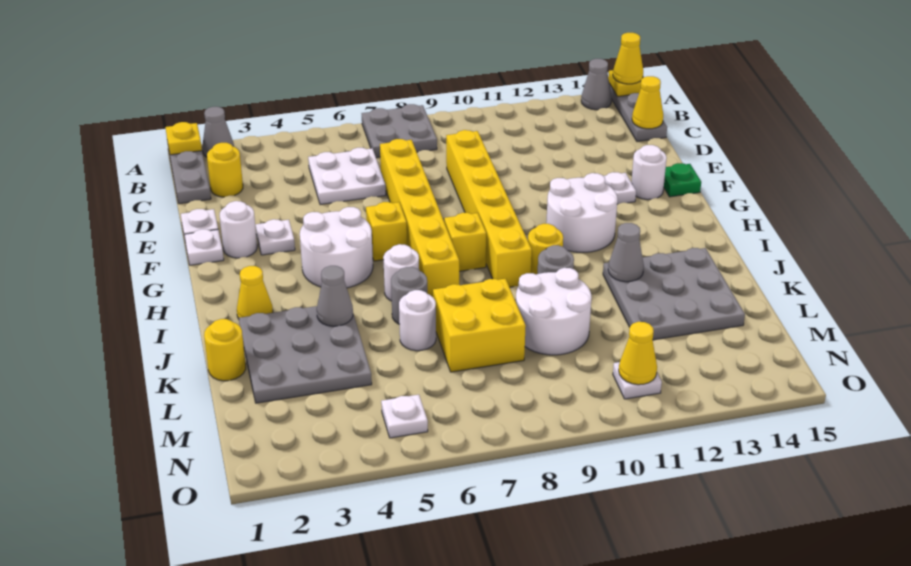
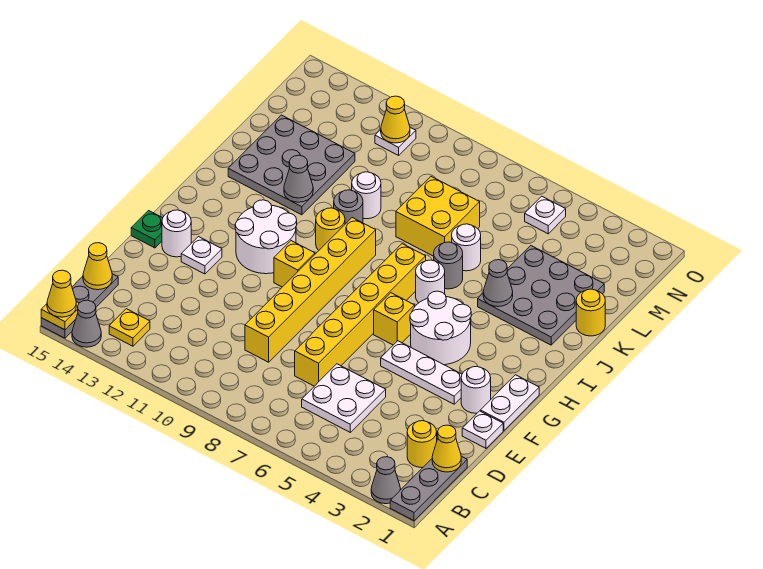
yellow 1x1 plate [165,122,202,155] -> yellow 1x1 plate moved to [109,309,150,346]
grey 2x2 plate [362,104,437,158] -> none
white 1x1 plate [184,229,224,265] -> white 1x2 plate [480,375,539,430]
white 1x1 plate [256,219,295,255] -> white 1x3 plate [381,341,462,404]
yellow 1x1 brick [444,213,486,271] -> yellow 1x1 brick moved to [274,241,315,287]
yellow 1x1 cone [237,266,273,319] -> yellow 1x1 cone moved to [432,425,461,472]
white 2x2 round brick [516,268,592,355] -> white 1x1 round brick [352,172,381,219]

